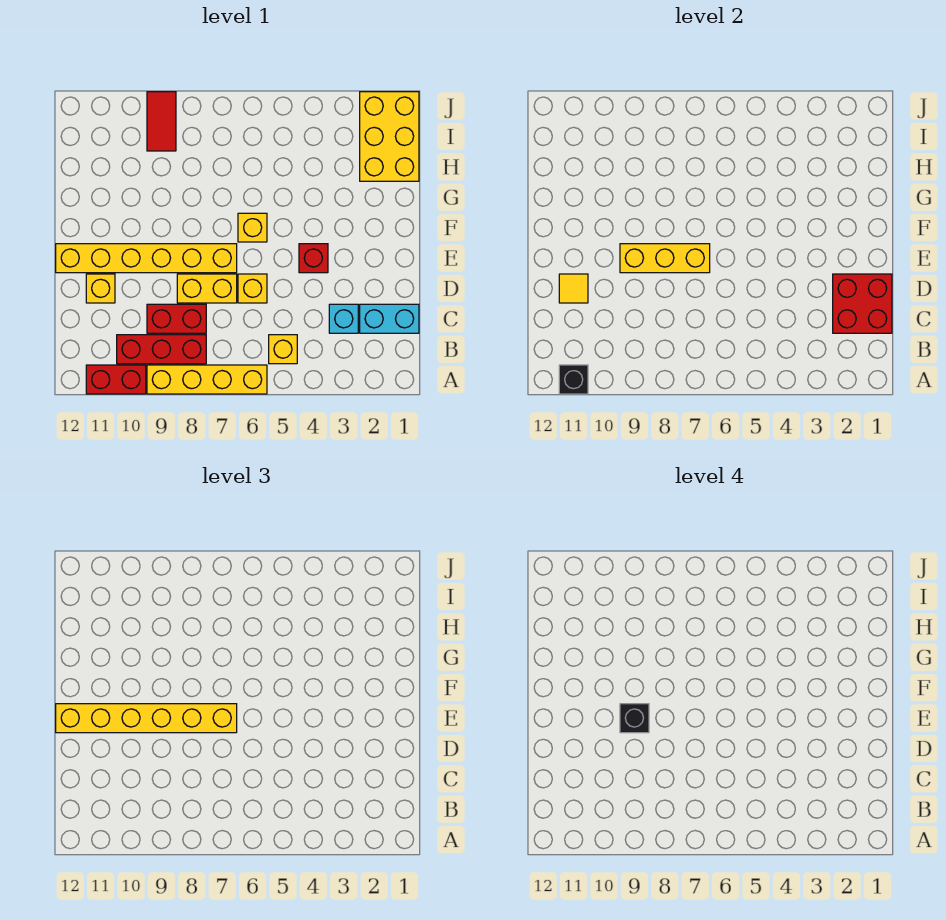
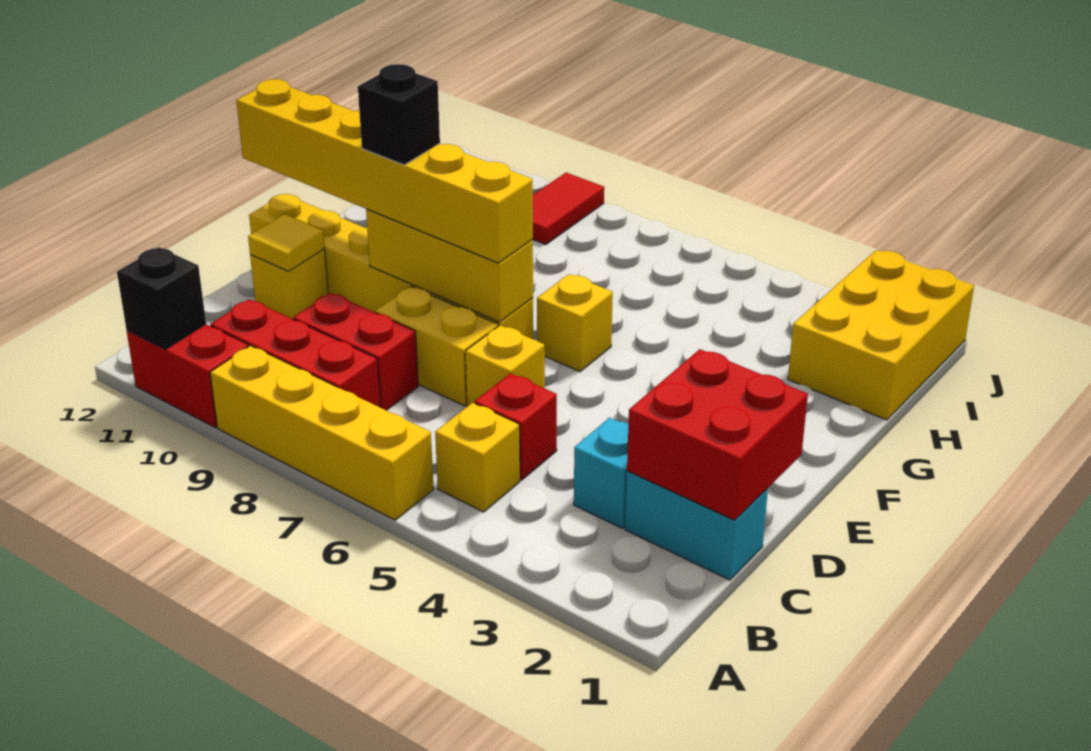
red 1x1 brick [299,244,328,273] -> red 1x1 brick moved to [475,373,557,480]

